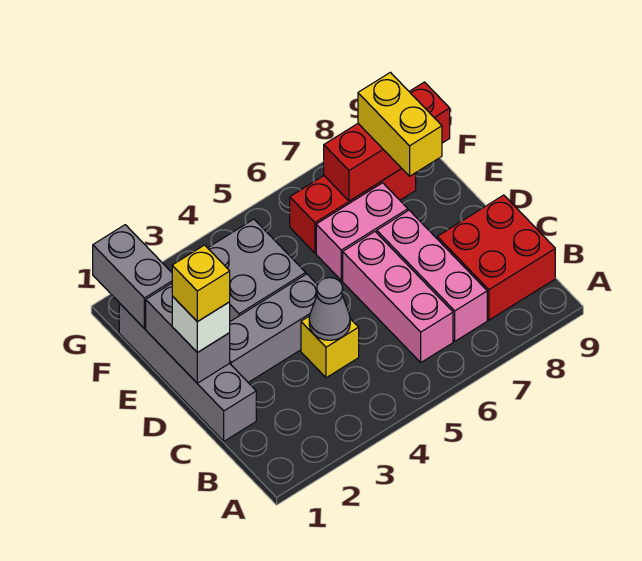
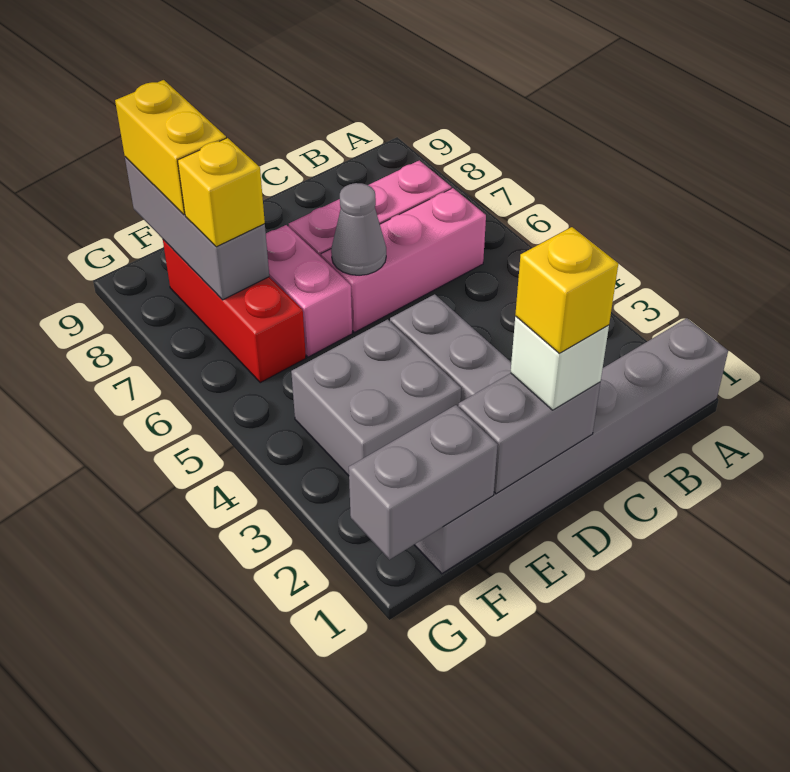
red 2x2 brick [437,195,555,320] -> none
grey 1x4 brick [119,303,256,441] -> grey 1x6 brick [414,318,728,574]
yellow 1x1 brick [301,316,359,378] -> yellow 1x1 brick moved to [178,138,265,247]
grey 1x1 cone [309,278,350,340] -> grey 1x1 cone moved to [331,183,386,275]
yellow 1x2 brick [358,72,442,176] -> yellow 1x2 brick turned to [115,80,226,215]
red 1x3 brick [324,82,450,201] -> grey 1x3 brick [125,157,269,300]

